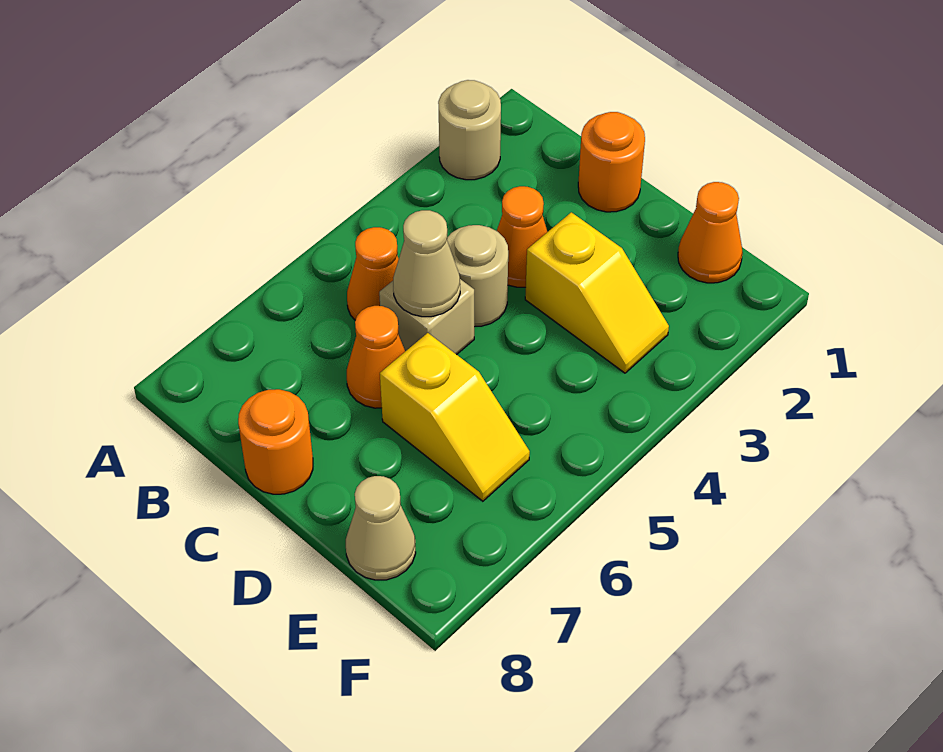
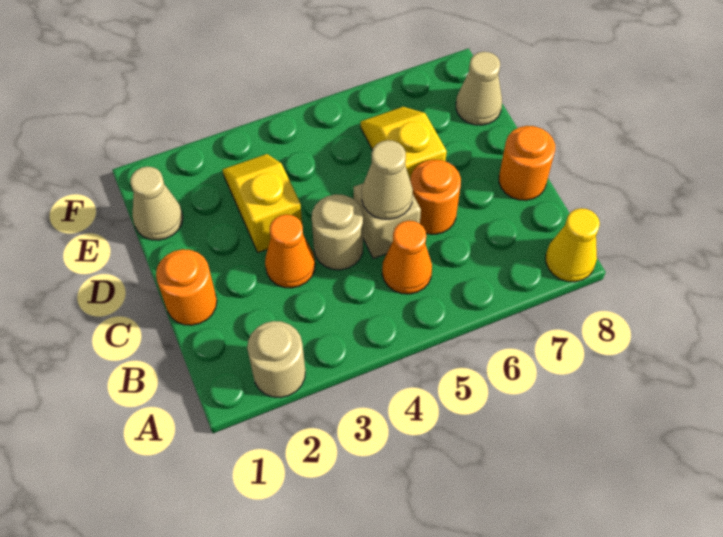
none -> yellow 1x1 cone [546,208,600,282]
orange 1x1 cone [347,306,405,408] -> orange 1x1 round brick [410,160,461,234]
orange 1x1 cone [678,182,743,283] -> tan 1x1 cone [130,167,183,240]

